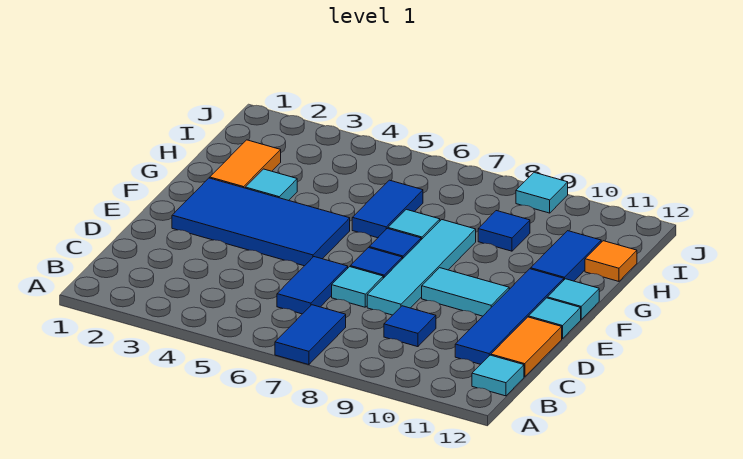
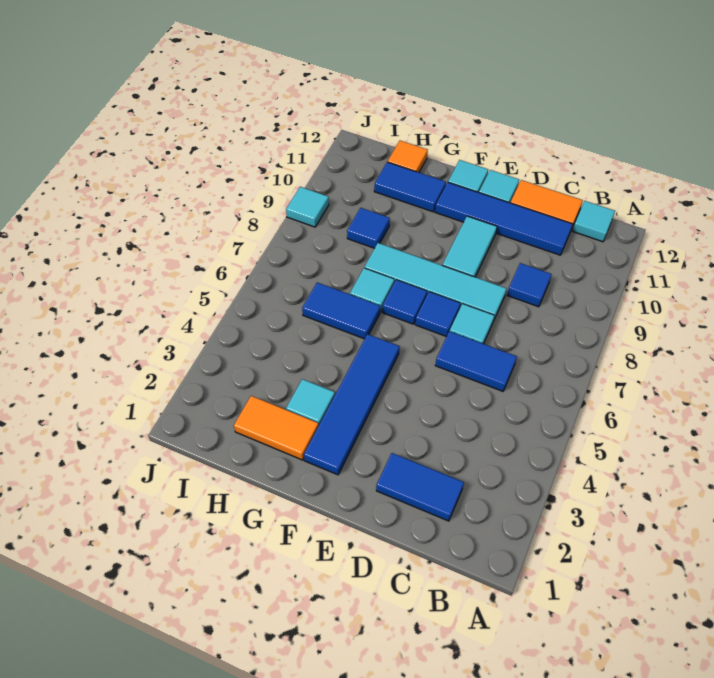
blue 1x2 tile [275,305,346,365] -> blue 1x2 tile moved to [376,453,464,521]
blue 2x4 tile [172,178,350,266] -> blue 1x4 tile [304,334,400,475]

